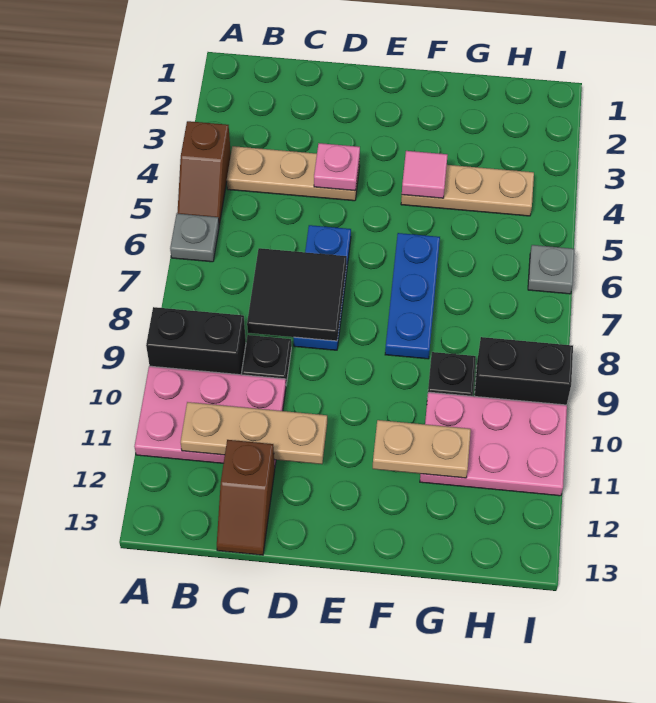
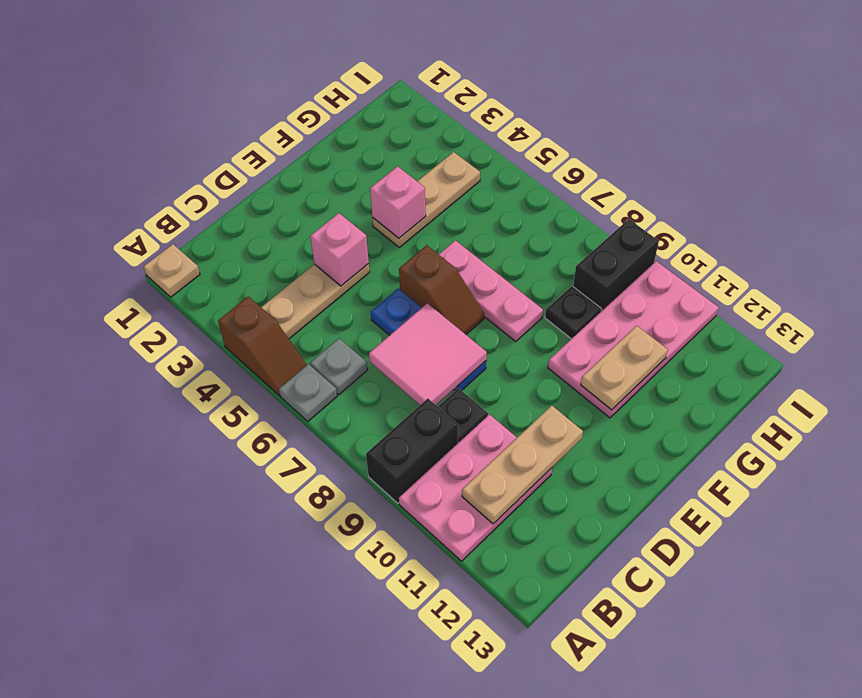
none -> tan 1x1 plate [143,244,200,297]
black 2x2 tile [247,248,347,341] -> pink 2x2 tile [369,303,487,405]
brown 1x2 slope [217,440,275,555] -> brown 1x2 slope moved to [399,245,484,334]
pink 1x1 plate [314,143,360,191] -> pink 1x1 brick [310,213,369,286]
pink 1x1 tile [402,151,448,198] -> pink 1x1 brick [370,166,426,238]
blue 1x3 plate [385,233,440,359] -> pink 1x3 plate [439,240,543,341]
pink 2x3 plate [420,392,567,496] -> pink 2x4 plate [548,261,718,418]
grey 1x1 plate [528,245,574,294] -> grey 1x1 plate moved to [310,338,368,395]

